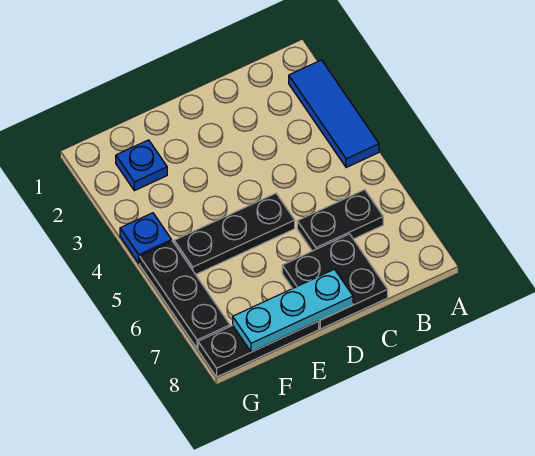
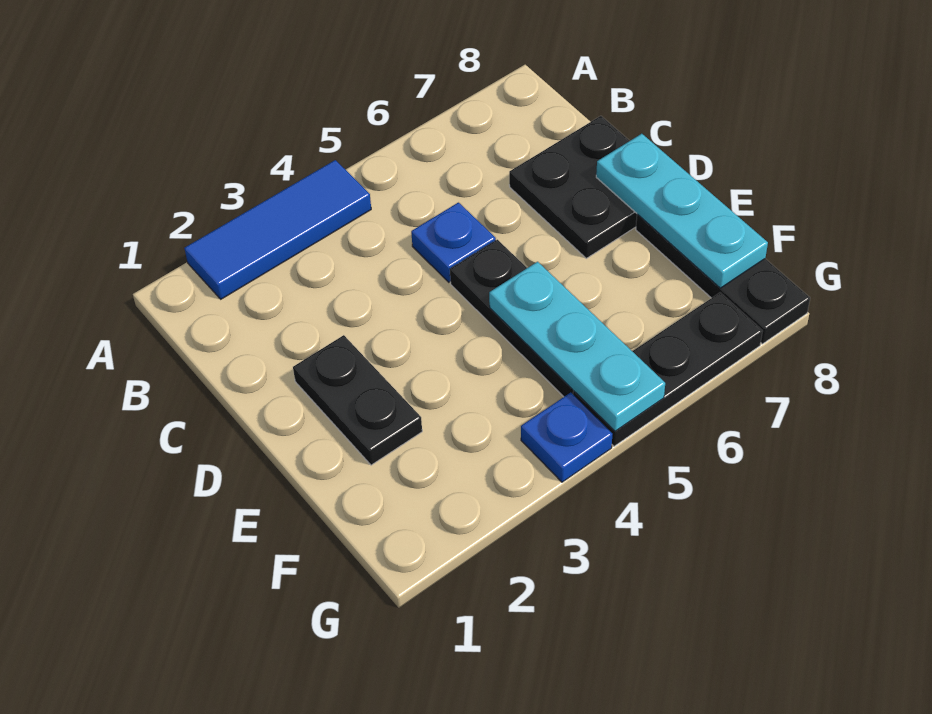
black 1x2 plate [297,190,383,251] -> black 1x2 plate moved to [293,335,422,465]
none -> cyan 1x3 plate [489,262,665,431]
blue 1x1 plate [116,140,167,191] -> blue 1x1 plate moved to [411,203,496,282]

